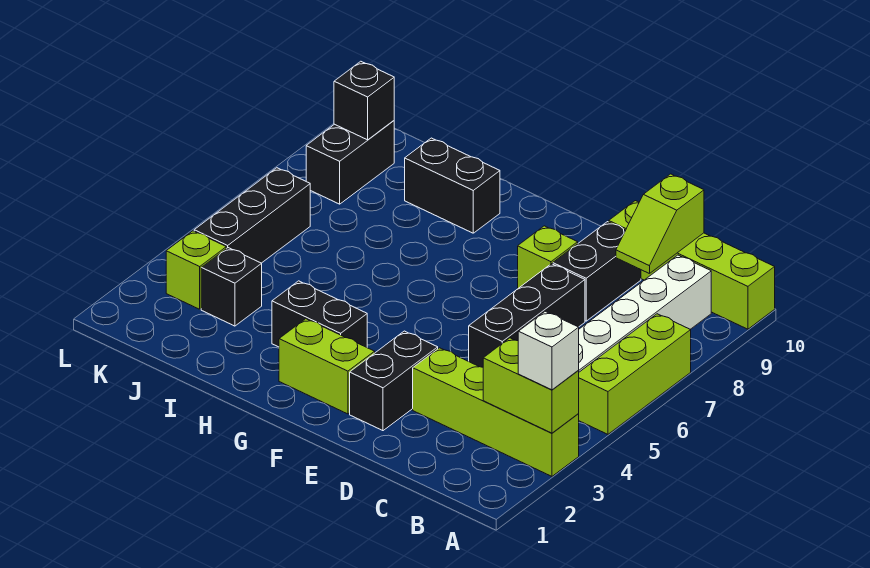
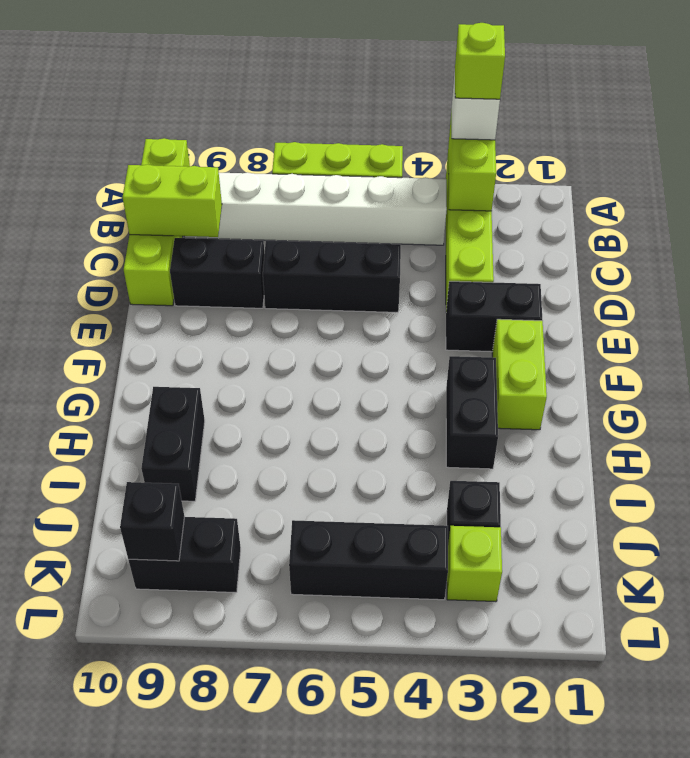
lime 1x2 slope [616,174,704,274] -> lime 1x2 brick [123,164,222,237]
lime 1x1 brick [518,226,578,288] -> lime 1x1 brick moved to [455,23,505,99]

